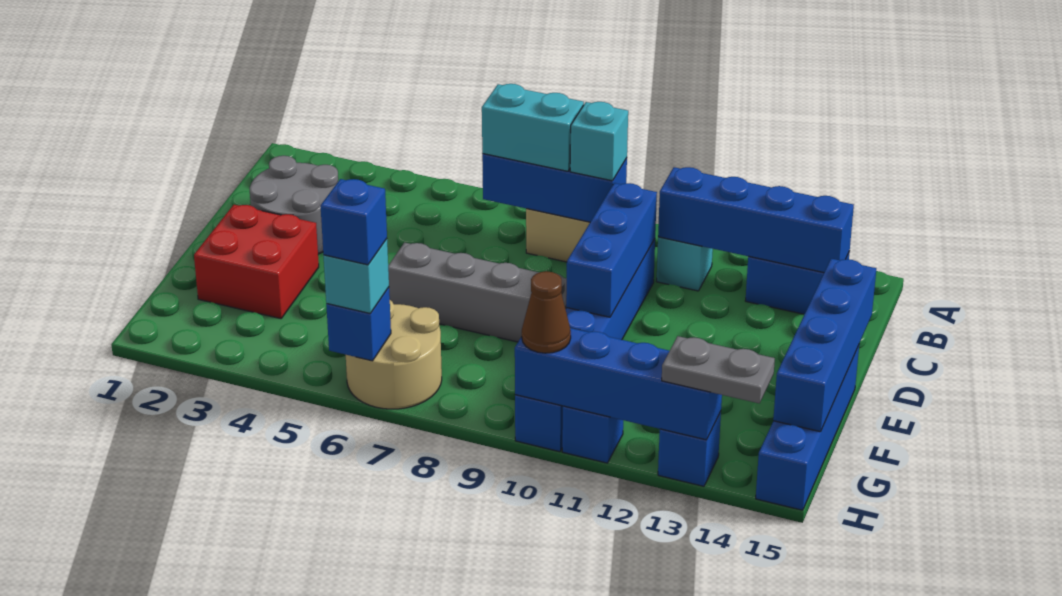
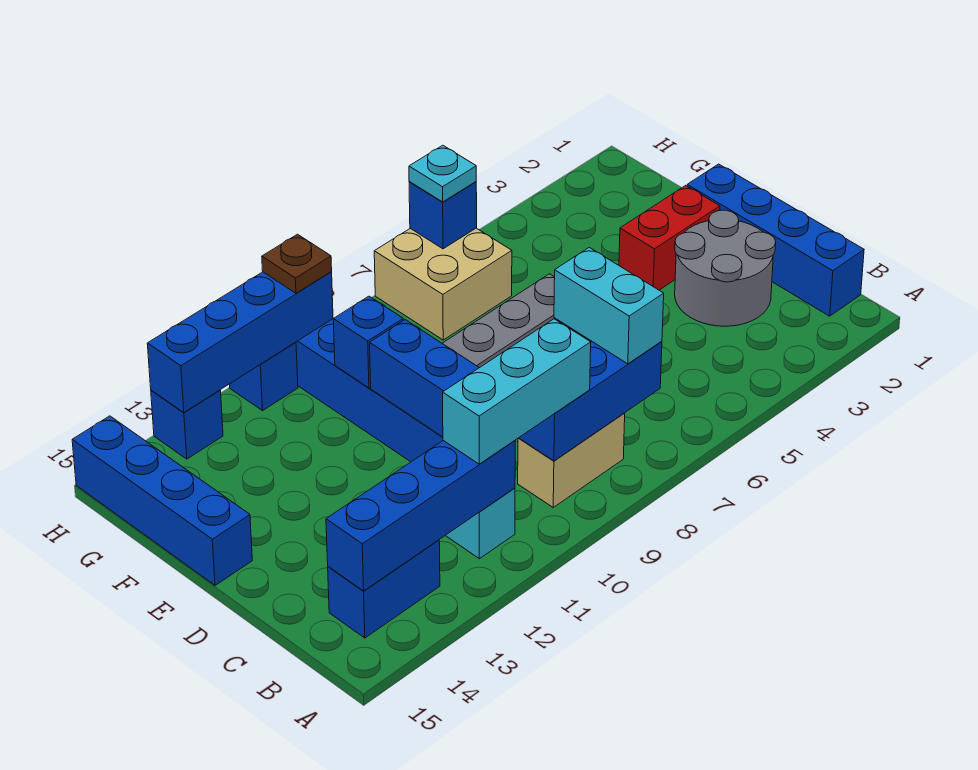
cyan 1x2 brick [482,84,584,171] -> cyan 1x2 brick turned to [554,248,664,364]
cyan 1x1 brick [570,102,628,181] -> cyan 1x3 brick [443,319,591,464]
blue 1x4 brick [773,259,876,432] -> blue 1x4 brick moved to [687,164,864,316]
red 2x2 brick [194,205,319,319] -> red 1x2 brick [619,186,720,290]
tan 2x2 round brick [346,300,442,409] -> tan 2x2 brick [374,228,512,340]
cyan 1x1 brick [323,239,389,313] -> cyan 1x1 plate [409,145,476,202]
blue 1x1 brick [321,179,387,265] -> blue 1x1 brick moved to [333,296,403,388]
brown 1x1 cone [522,271,571,353] -> brown 1x1 plate [262,234,332,293]
grey 1x2 plate [662,336,775,403] -> none

